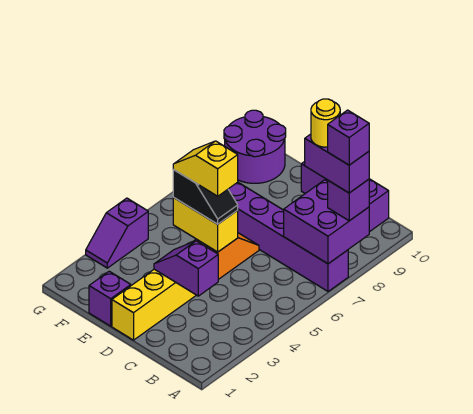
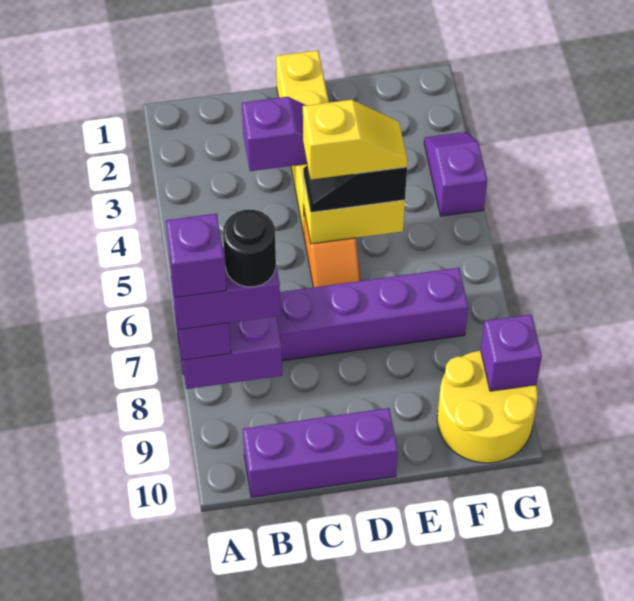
yellow 1x1 round brick [311,99,340,147] -> black 1x1 round brick [223,210,276,287]
purple 1x1 brick [89,271,131,326] -> purple 1x1 brick moved to [481,314,542,391]
purple 2x2 round brick [224,110,286,183] -> yellow 2x2 round brick [437,351,538,463]

